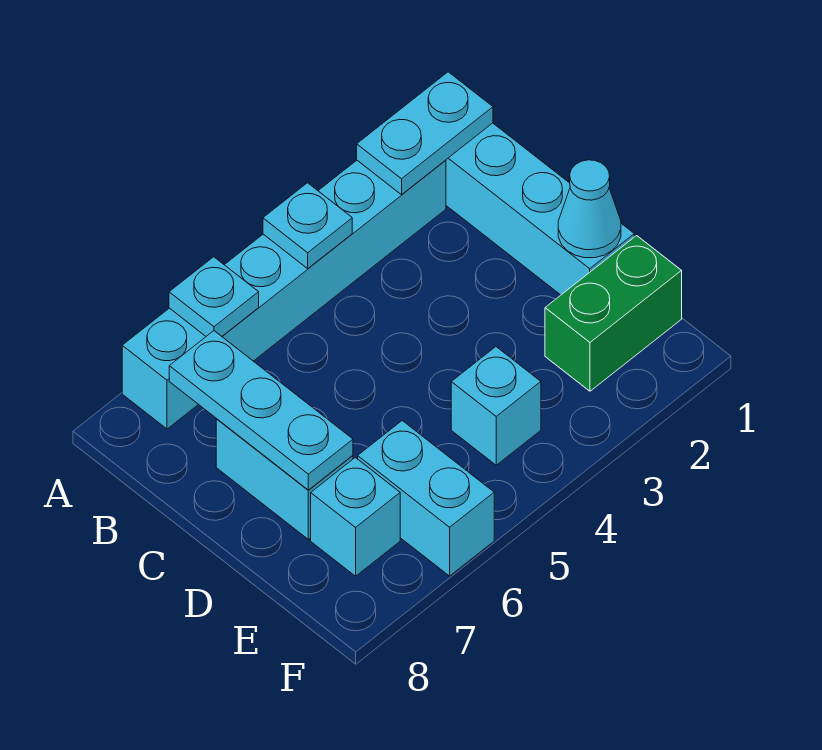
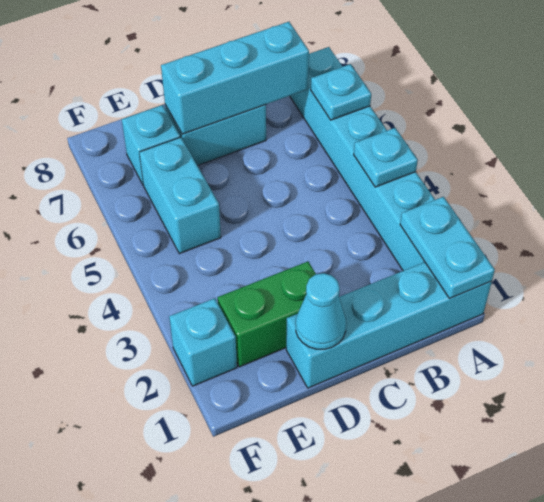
cyan 1x3 plate [169,331,353,490] -> cyan 1x3 brick [161,22,309,134]
green 1x2 brick [545,236,682,391] -> green 1x2 brick turned to [217,262,316,367]
cyan 1x1 brick [451,347,541,465] -> cyan 1x1 brick moved to [169,298,237,386]
cyan 1x2 brick [358,421,494,576] -> cyan 1x2 brick turned to [139,137,221,254]

